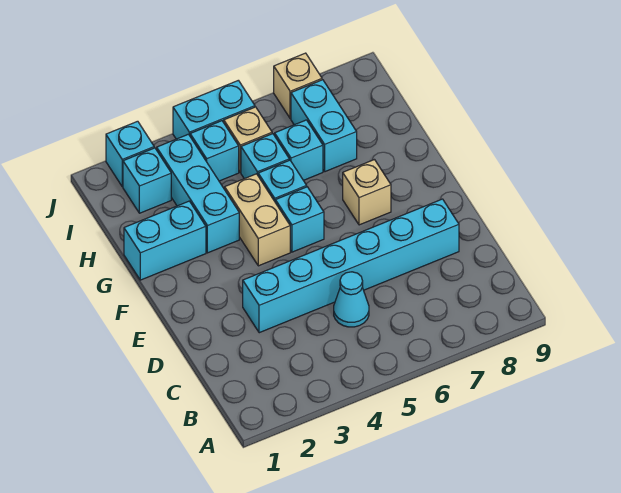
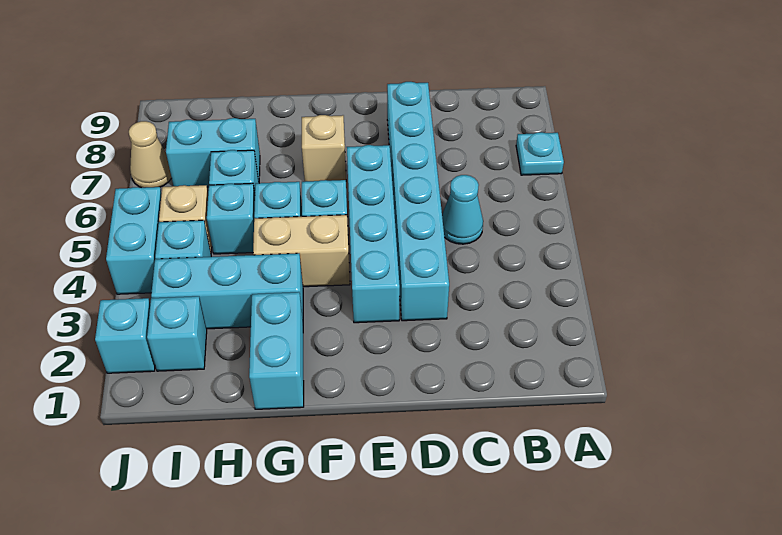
none -> cyan 1x1 plate [516,132,564,175]
none -> cyan 1x4 brick [347,145,400,323]
tan 1x1 brick [274,53,322,119] -> tan 1x1 cone [129,121,172,188]

